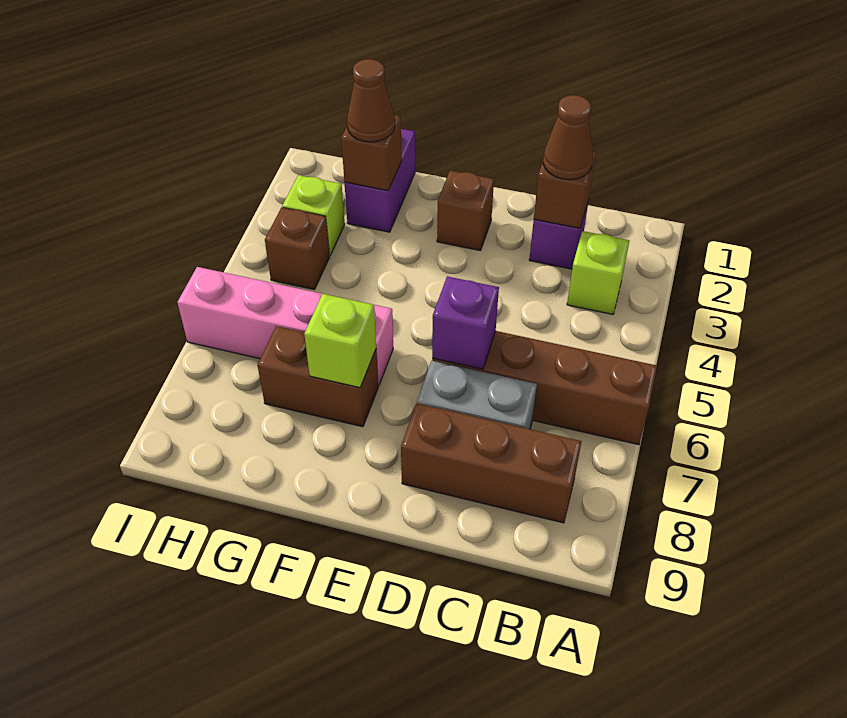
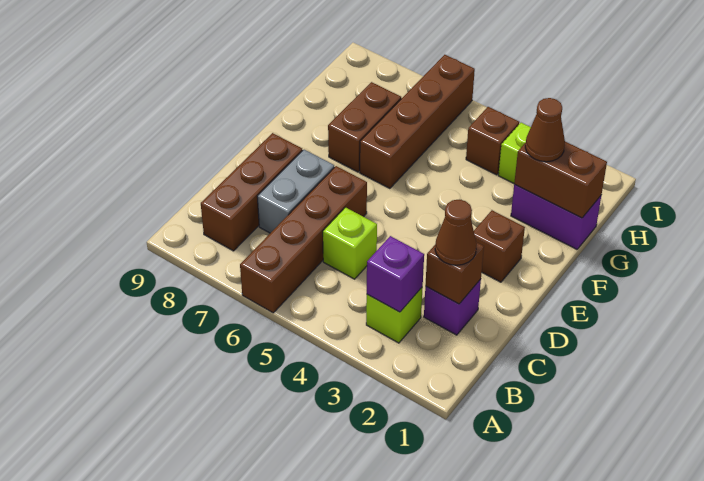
purple 1x1 brick [432,276,499,369] -> purple 1x1 brick moved to [367,236,424,312]
pink 1x4 brick [177,267,393,386] -> brown 1x4 brick [360,55,475,188]
lime 1x1 brick [304,294,376,388] -> lime 1x1 brick moved to [323,207,377,279]
brown 1x1 brick [341,115,402,191] -> brown 1x2 brick [514,142,607,218]

